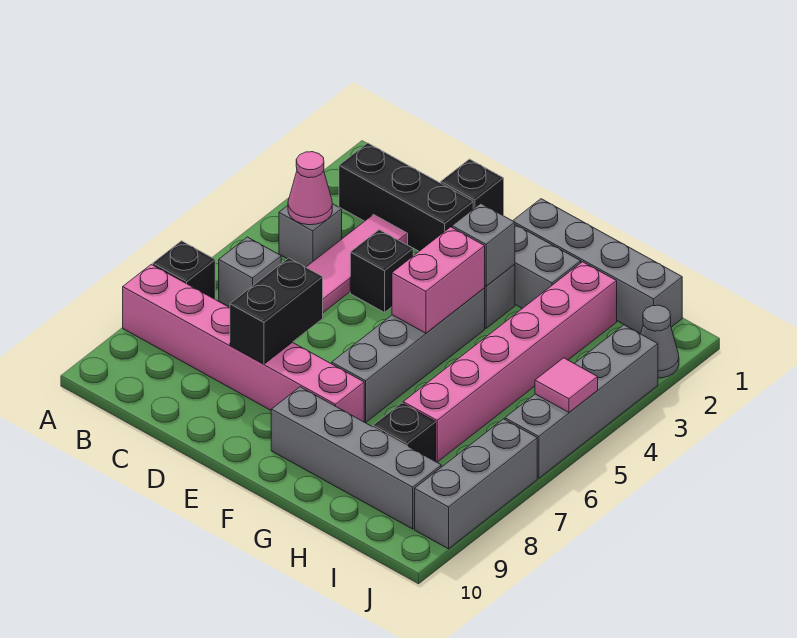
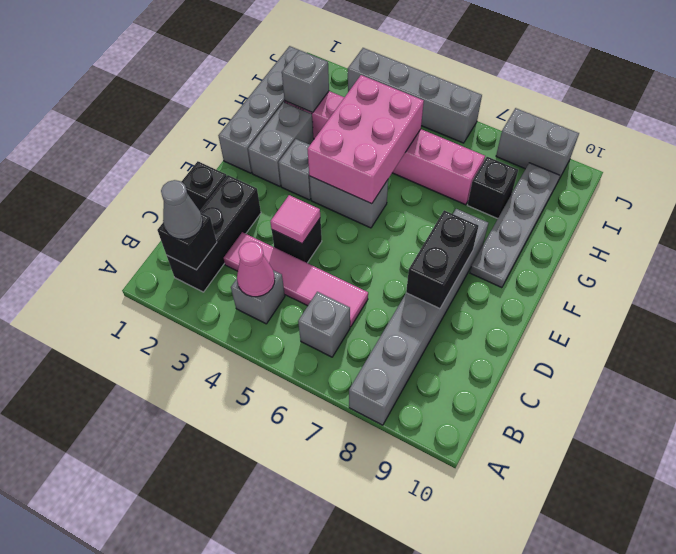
black 1x1 brick [153,241,215,299] -> black 1x1 brick moved to [157,213,217,270]
pink 1x6 brick [123,264,364,422] -> grey 1x6 brick [349,209,488,425]
black 1x2 brick [230,258,323,364] -> black 1x2 brick turned to [406,210,478,309]
grey 1x1 brick [452,204,515,286] -> grey 1x1 brick moved to [282,50,329,113]
grey 1x4 brick [332,288,485,423] -> grey 1x2 brick [309,176,388,228]
pink 1x2 brick [392,227,485,333] -> pink 2x3 brick [307,75,424,204]
grey 1x4 brick [271,387,441,529] -> grey 1x4 plate [470,163,560,288]
grey 1x1 cone [641,305,679,378] -> grey 1x1 cone moved to [161,180,203,239]
pink 1x1 tile [535,358,598,412] -> pink 1x1 tile moved to [270,195,320,244]
grey 1x3 brick [415,419,537,549] -> grey 1x2 brick [496,108,579,181]

